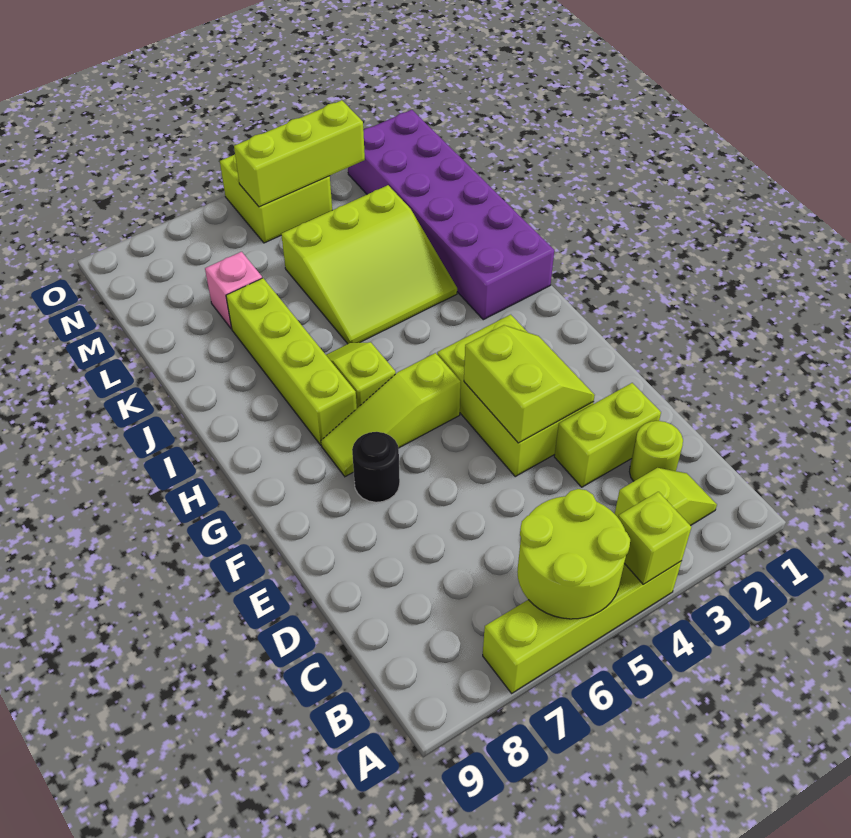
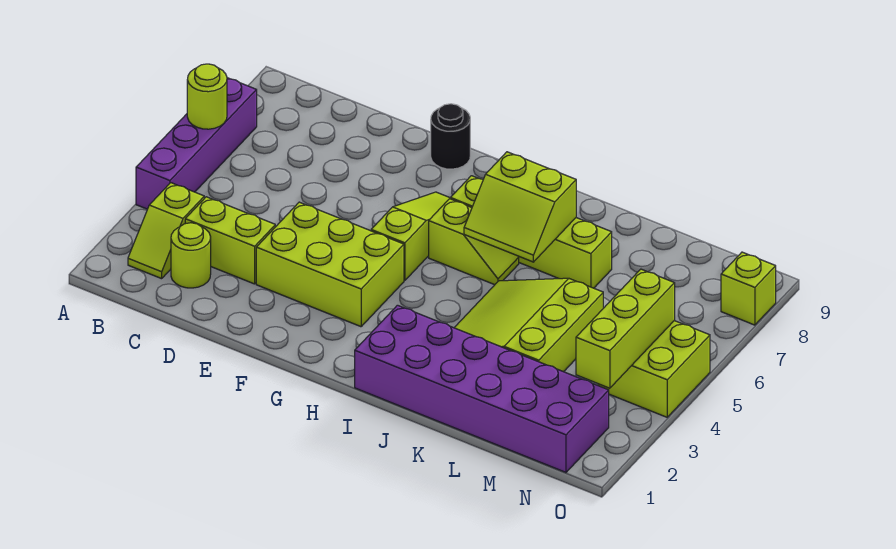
lime 1x4 brick [483,561,682,693] -> purple 1x4 brick [136,78,257,209]
lime 1x1 brick [618,492,691,584] -> lime 1x1 brick moved to [721,252,776,325]
lime 2x2 round brick [517,489,630,619] -> lime 1x1 round brick [187,64,227,129]
lime 1x2 brick [554,383,661,487] -> lime 1x2 brick turned to [185,197,275,284]
lime 2x2 slope [464,325,595,443] -> lime 2x2 slope moved to [464,152,576,262]
black 1x1 round brick [352,432,400,502] -> black 1x1 round brick moved to [431,104,470,169]
pink 1x1 brick [205,252,262,329] -> none

